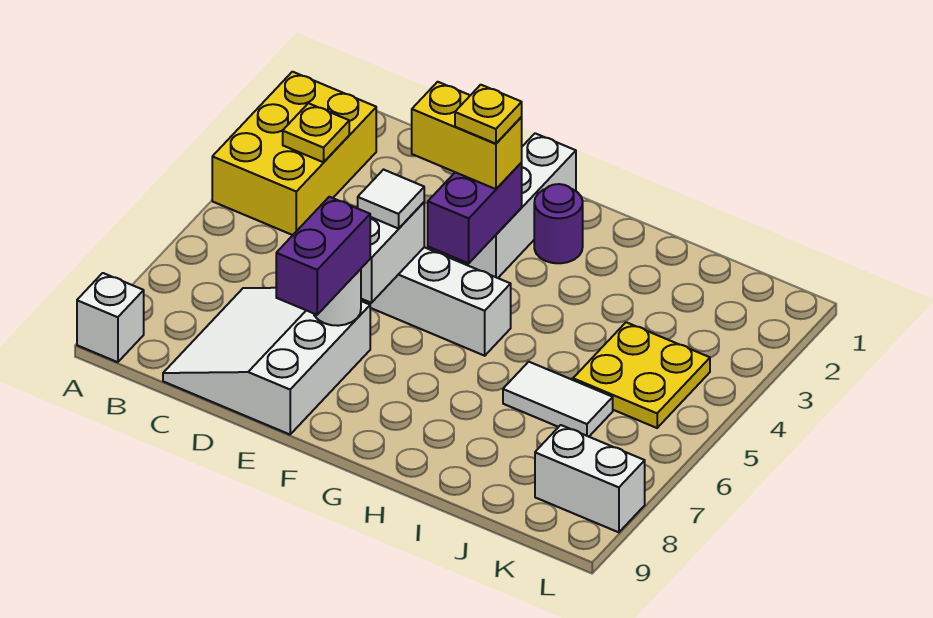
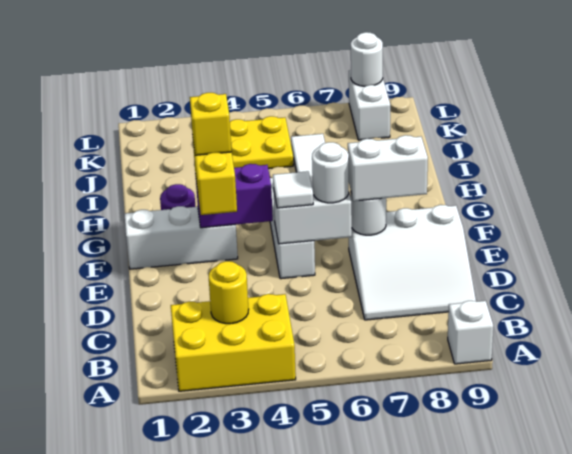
yellow 1x1 plate [283,103,349,162] -> yellow 1x1 round brick [209,261,249,324]
none -> white 1x1 round brick [312,142,349,203]
purple 1x2 brick [276,197,370,315] -> white 1x2 brick [348,135,428,201]
yellow 1x1 plate [455,85,522,144] -> yellow 1x1 brick [190,93,232,155]
none -> white 1x1 round brick [351,32,383,86]

